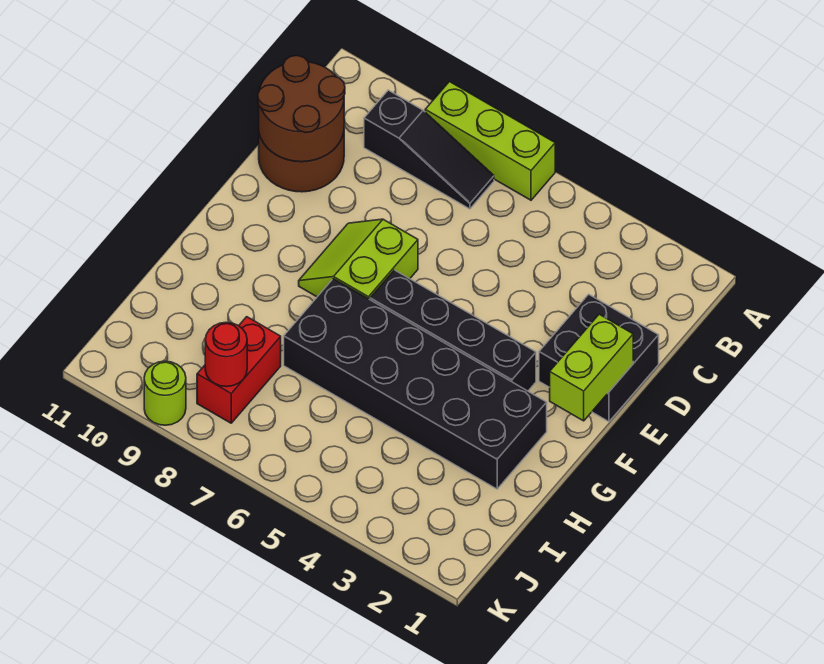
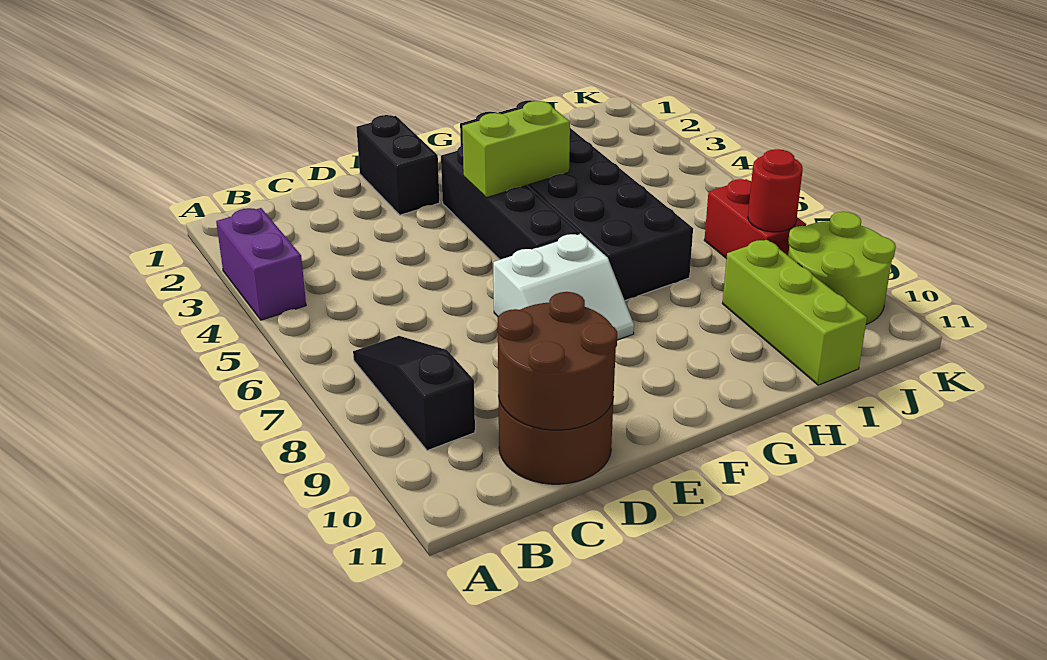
none -> purple 1x2 brick [216,208,306,320]
lime 1x3 brick [425,82,555,200] -> lime 1x3 brick moved to [722,240,867,385]
black 2x2 brick [539,294,659,422] -> black 1x2 brick [356,115,440,215]
lime 1x2 brick [550,314,633,421] -> lime 1x2 brick moved to [462,101,570,198]
lime 2x2 slope [299,219,418,300] -> white 2x2 slope [493,234,634,340]
red 1x2 brick [197,317,281,423] -> red 1x2 brick turned to [704,179,806,259]
lime 1x1 round brick [144,361,186,425] -> lime 2x2 round brick [788,212,896,324]

